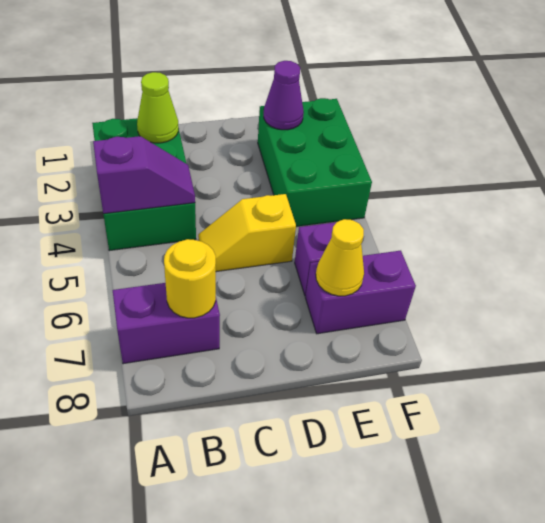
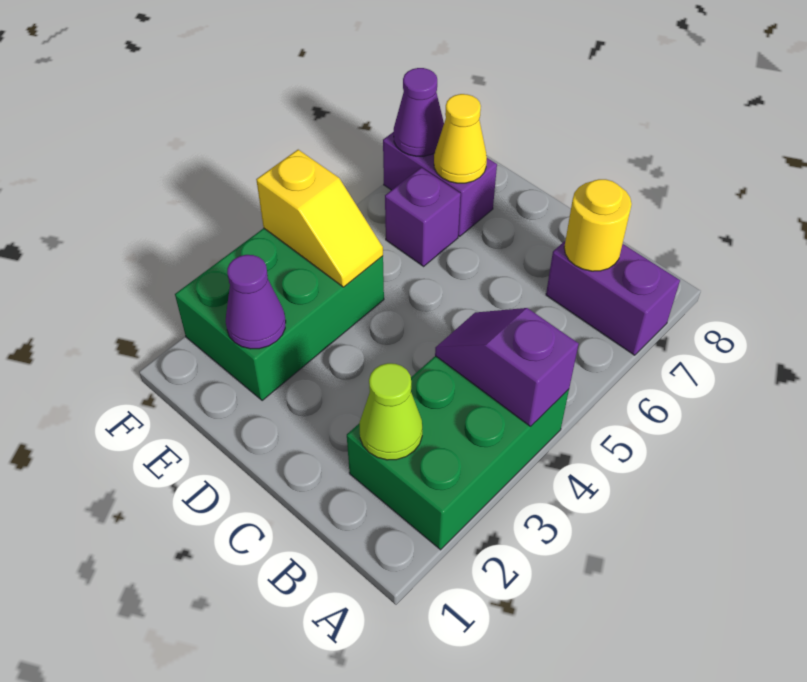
yellow 1x2 slope [198,194,296,272] -> yellow 1x2 slope moved to [256,150,383,287]
none -> purple 1x1 cone [394,68,444,156]

